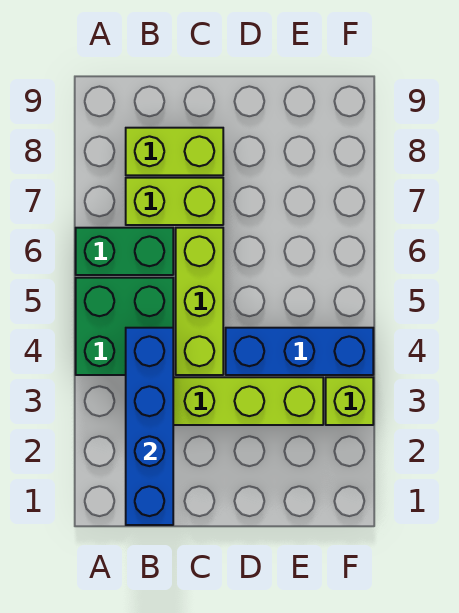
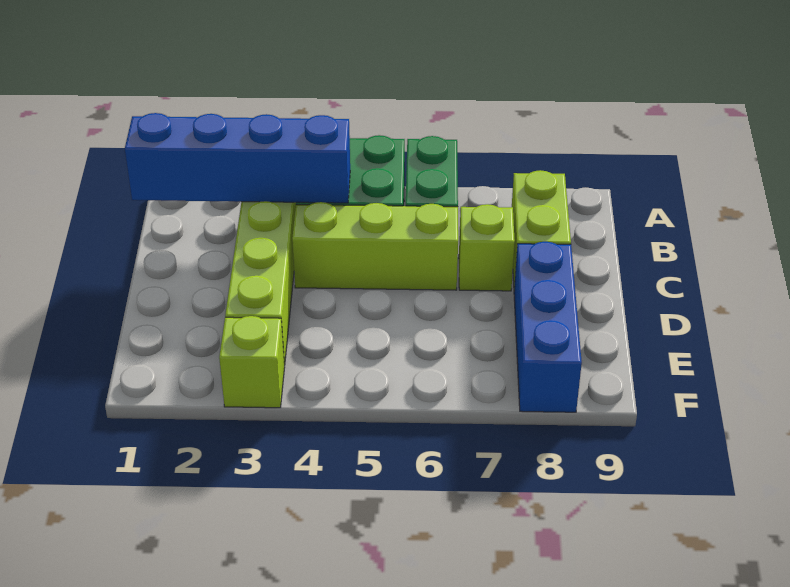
lime 1x2 brick [126,178,223,225] -> lime 1x1 brick [459,204,515,291]
blue 1x3 brick [226,328,373,375] -> blue 1x3 brick moved to [514,242,582,412]

